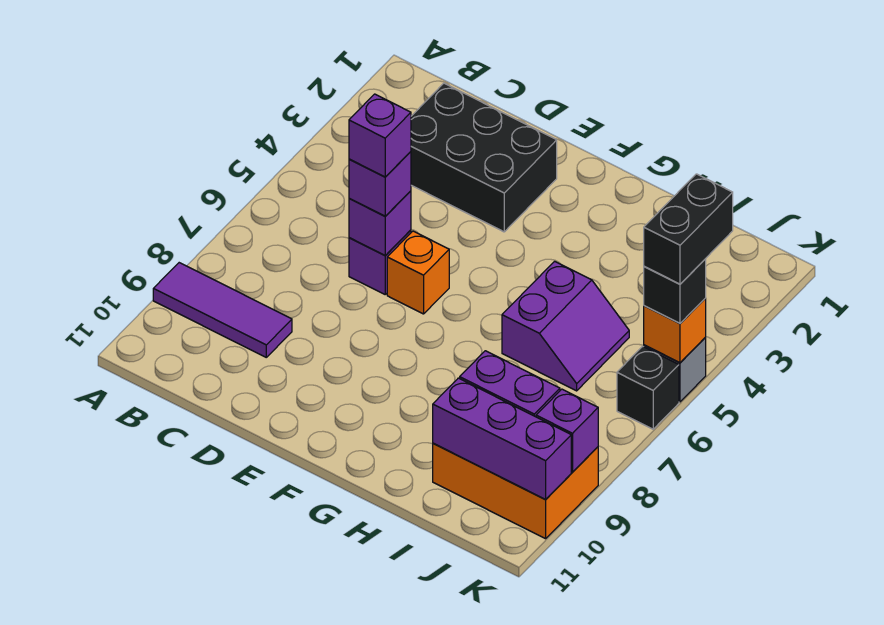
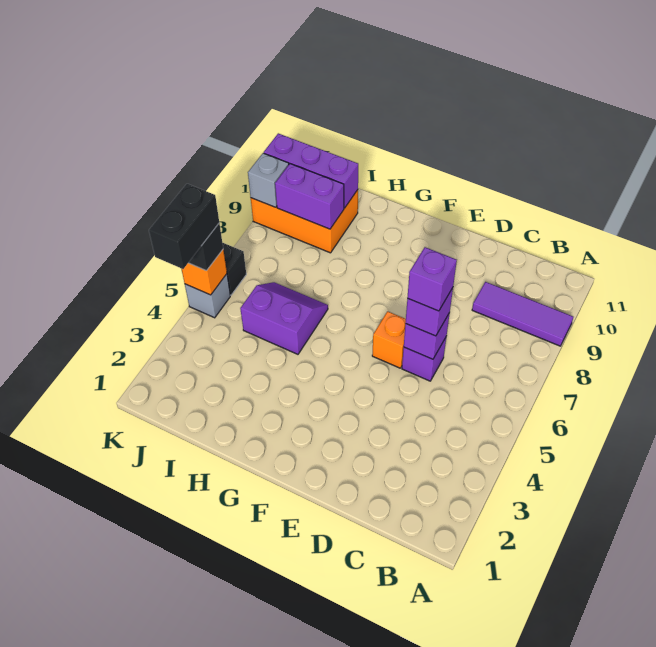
black 2x3 brick [411,83,557,232] -> none
purple 2x2 slope [502,261,629,391] -> purple 2x2 slope turned to [240,282,328,354]
purple 1x1 brick [536,389,598,472] -> grey 1x1 brick [248,153,289,207]

